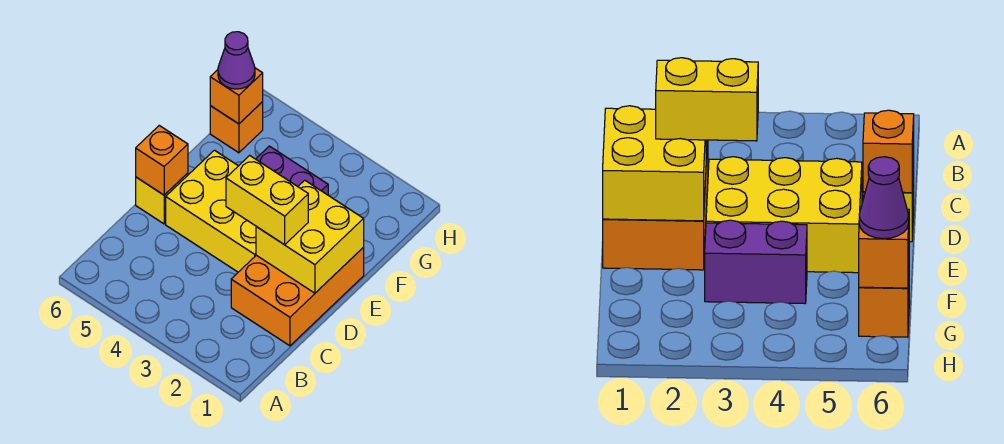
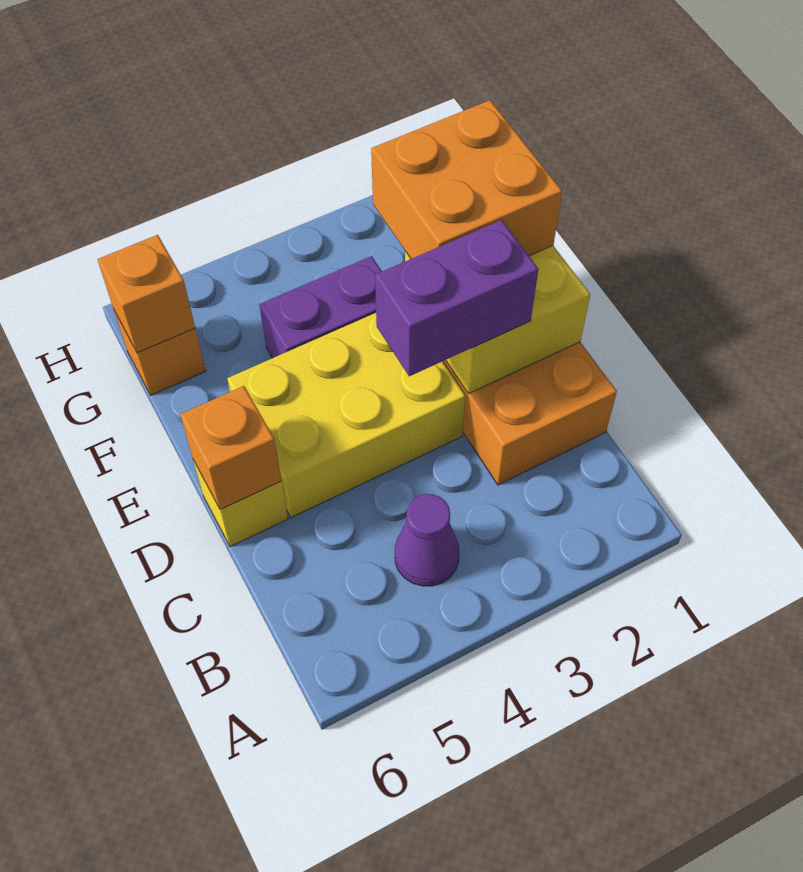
yellow 1x2 brick [226,155,308,245] -> purple 1x2 brick [375,220,538,376]
none -> orange 2x2 brick [371,100,562,259]
purple 1x1 cone [218,32,255,89] -> purple 1x1 cone moved to [395,494,460,586]

